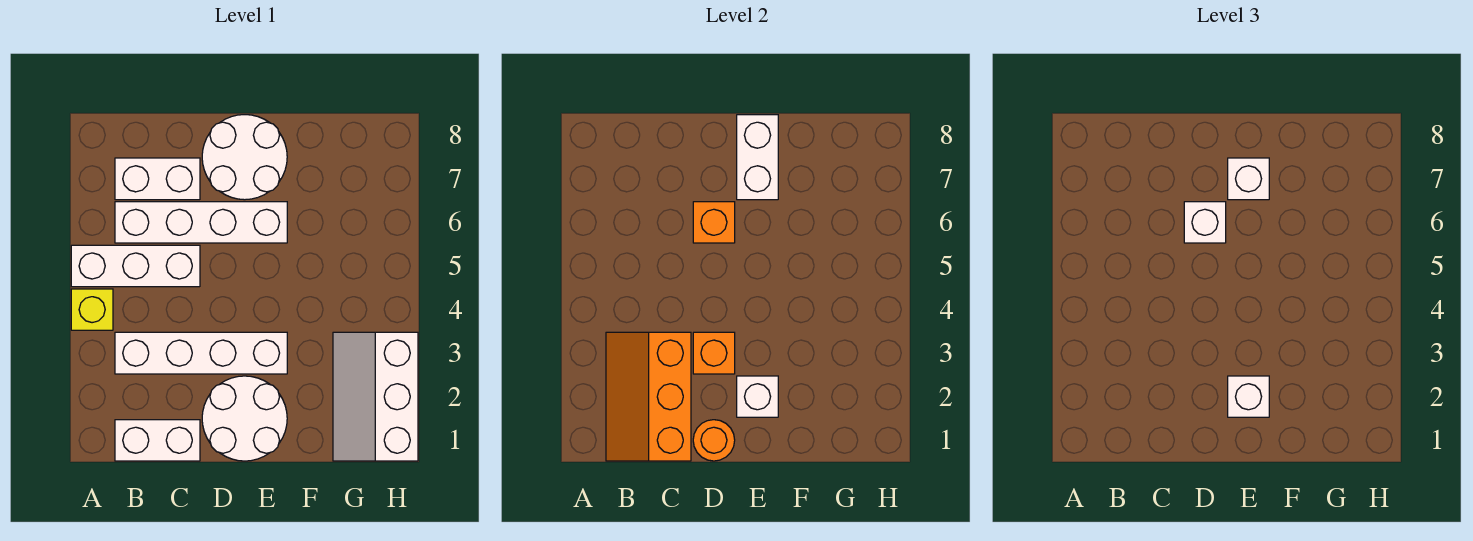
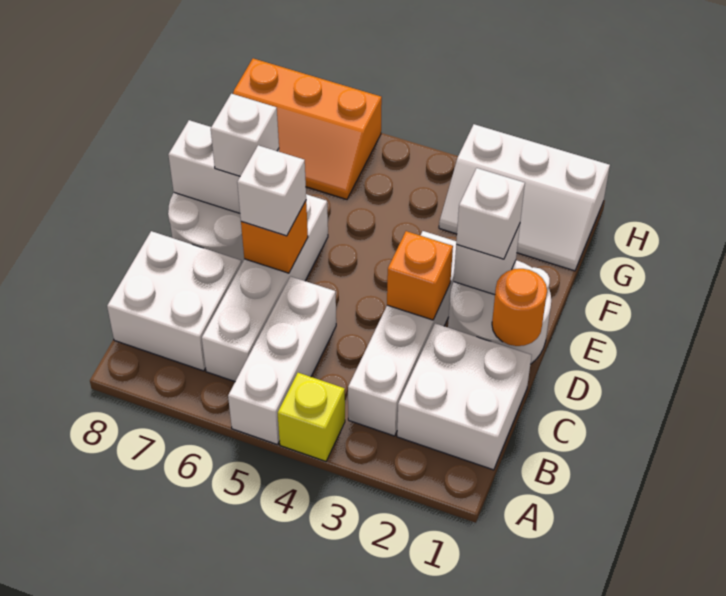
white 1x2 brick [115,420,200,461] -> white 2x2 brick [397,323,532,470]
orange 2x3 slope [606,332,691,461] -> orange 2x3 slope moved to [233,58,382,199]
white 1x2 brick [115,158,200,200] -> white 2x2 brick [107,231,241,371]

